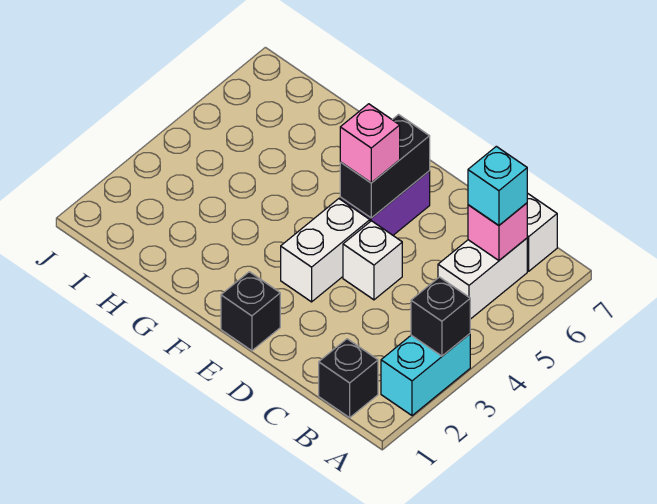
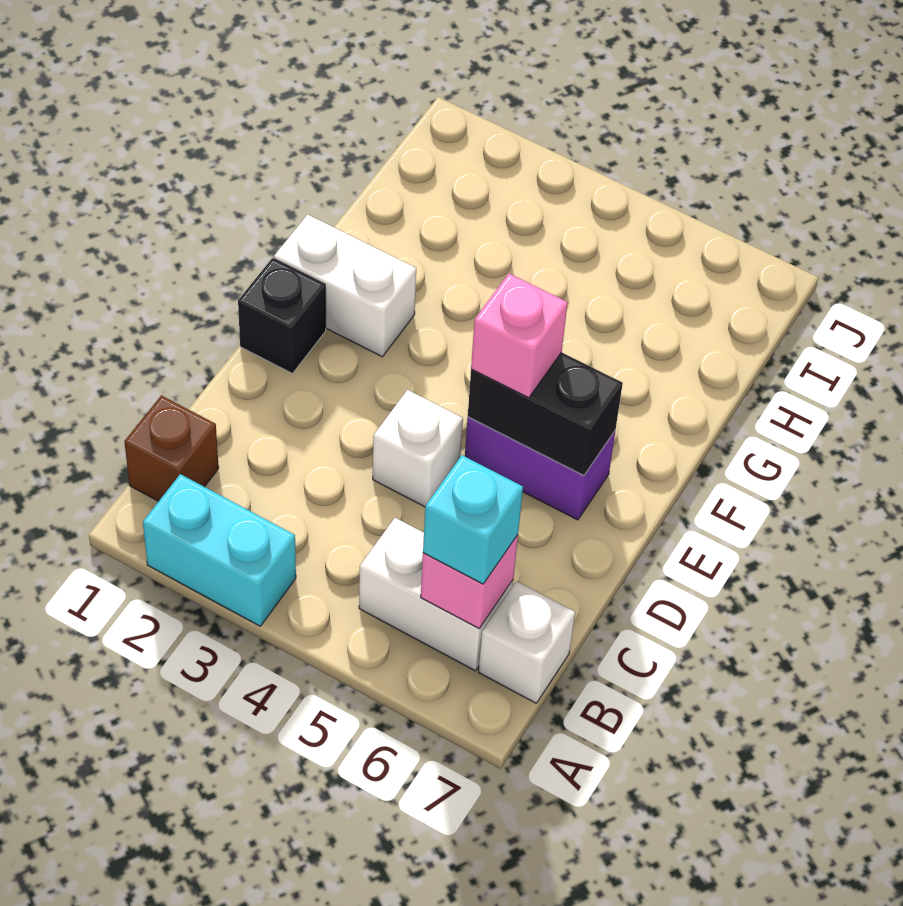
black 1x1 brick [411,277,470,356] -> none
black 1x1 brick [319,339,378,418] -> brown 1x1 brick [124,395,219,501]
white 1x2 brick [281,199,370,302] -> white 1x2 brick moved to [274,214,416,357]

